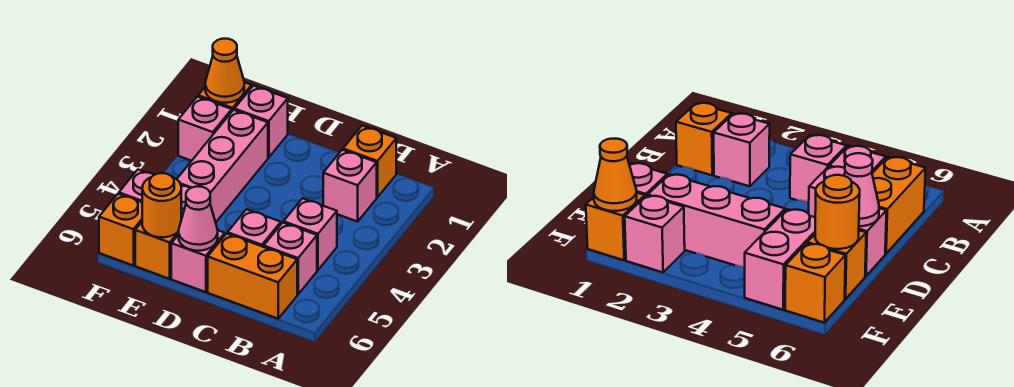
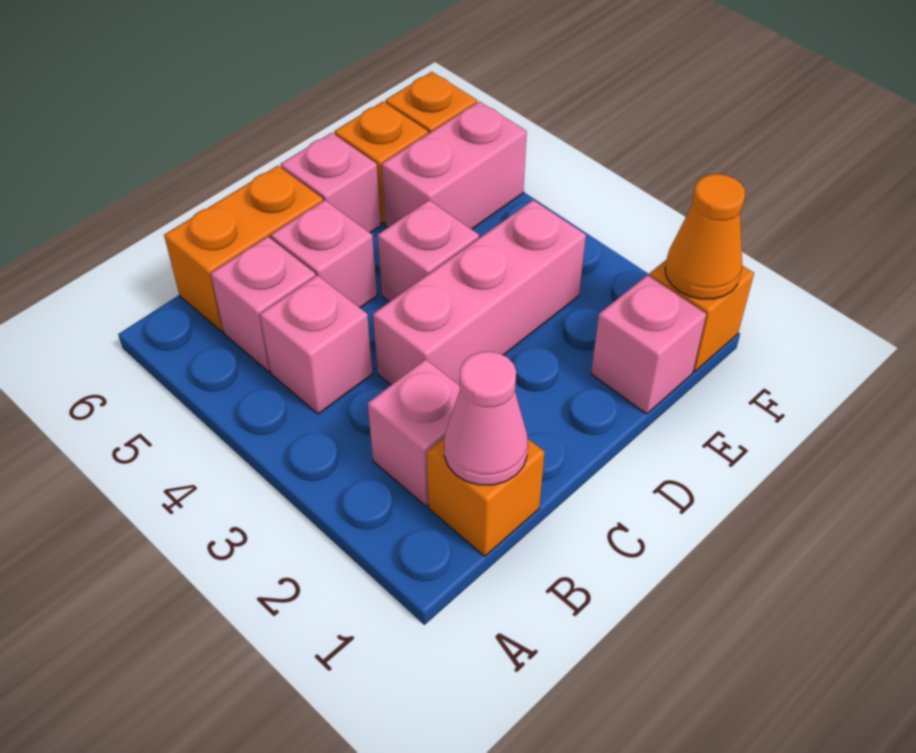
pink 1x1 cone [179,186,218,251] -> pink 1x1 cone moved to [444,351,528,485]
pink 1x3 brick [177,110,268,222] -> pink 1x3 brick turned to [373,200,586,385]
orange 1x1 round brick [142,173,181,237] -> none
pink 1x1 brick [178,97,232,161] -> pink 1x1 brick moved to [378,200,479,302]

